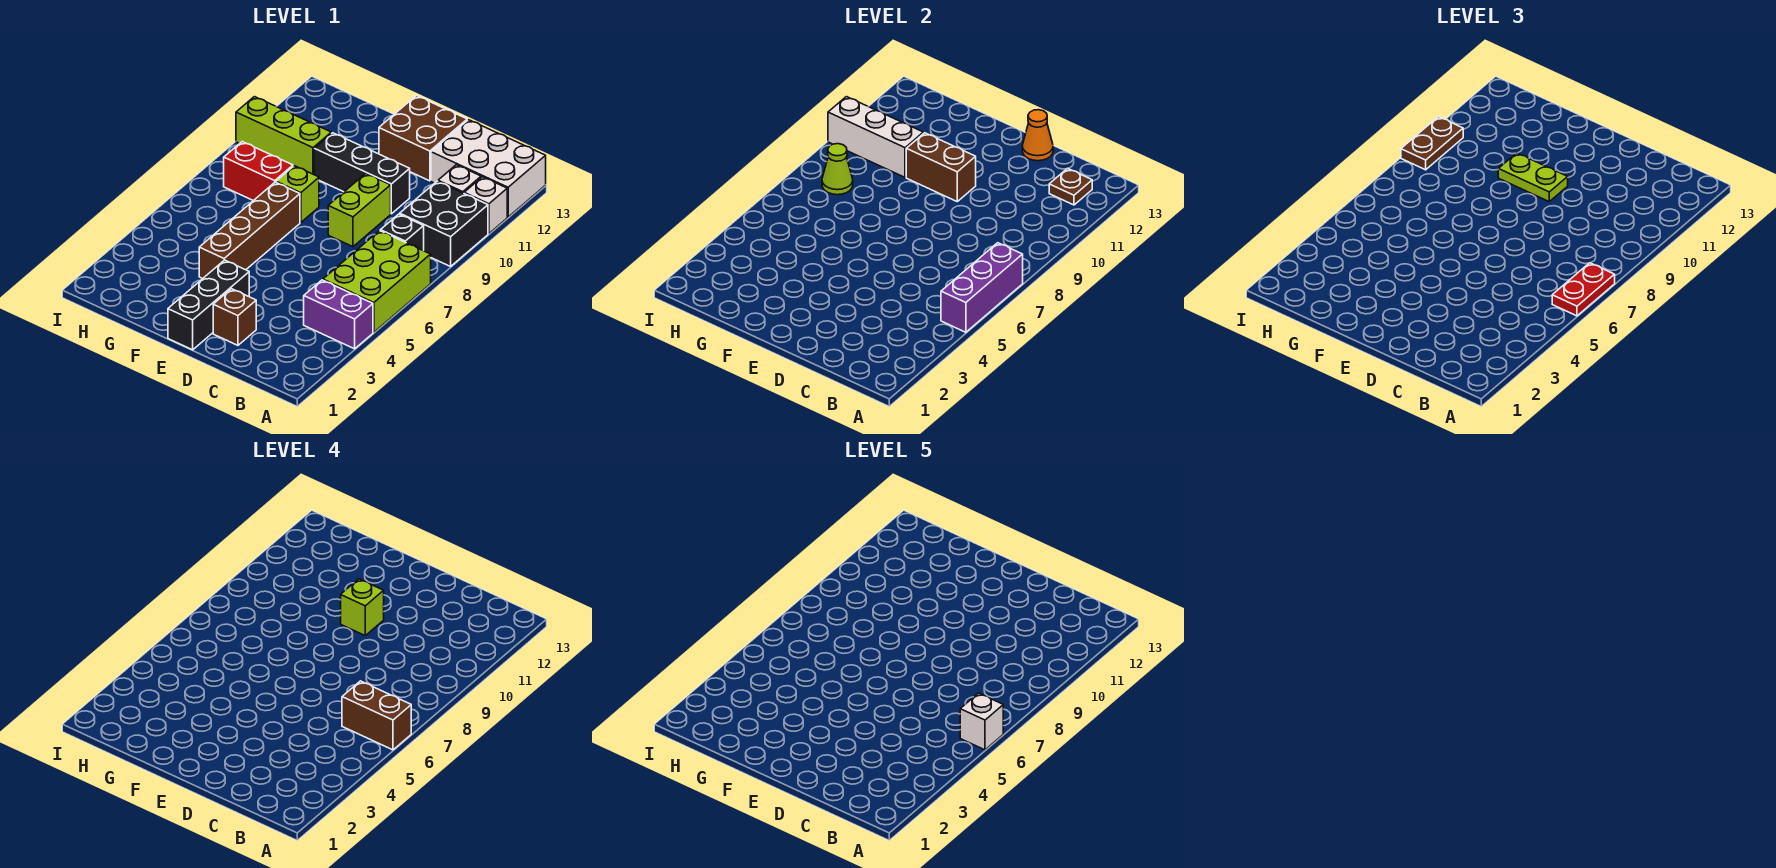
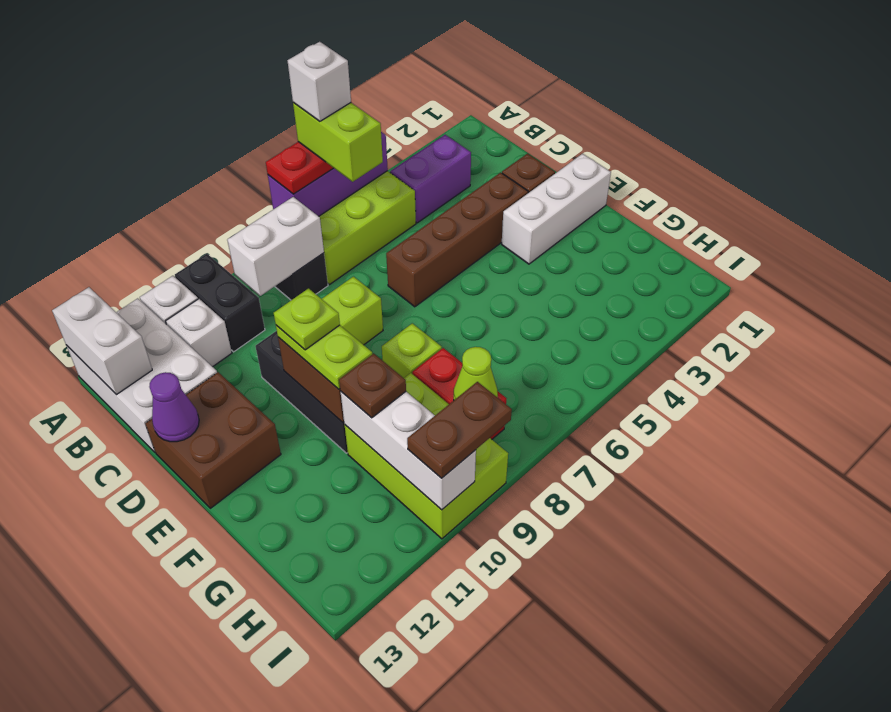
purple 1x2 brick [304,280,373,349] -> purple 1x2 brick turned to [390,135,471,223]
brown 1x2 brick [342,681,411,750] -> lime 1x2 brick [293,102,383,182]
black 2x2 brick [400,181,488,266] -> black 1x2 brick [175,254,265,352]
none -> white 1x2 brick [52,287,152,395]
none -> white 1x2 brick [227,197,324,296]
brown 1x1 plate [1049,168,1092,205] -> brown 1x1 plate moved to [339,354,406,418]
orange 1x1 cone [1022,110,1053,161] -> purple 1x1 cone [149,372,199,442]
black 1x3 brick [168,260,249,350] -> white 1x3 brick [502,154,611,264]
lime 1x1 brick [341,579,384,635] -> lime 1x1 plate [274,289,340,350]
brown 1x4 brick [199,182,300,279] -> brown 1x4 brick moved to [386,172,528,307]
lime 1x3 brick [236,97,331,175] -> lime 2x3 brick [345,373,508,539]

